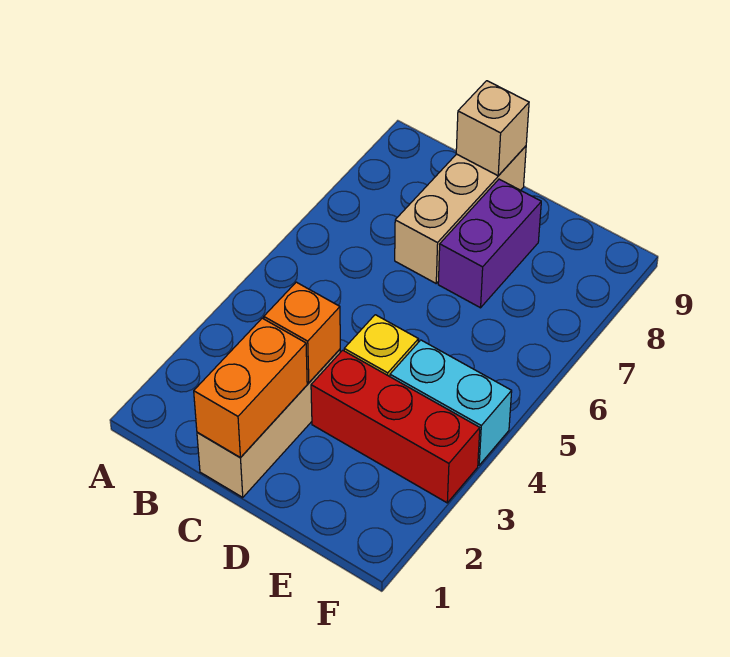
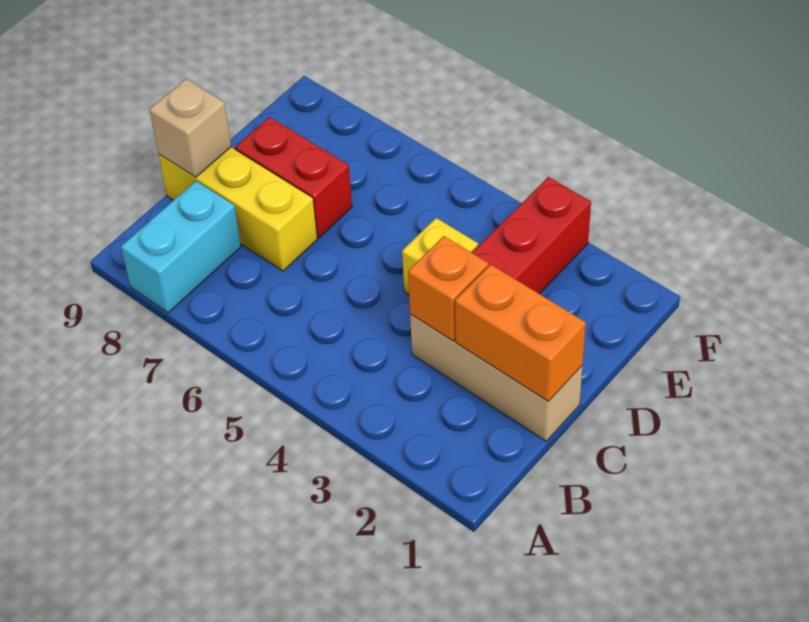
tan 1x3 brick [395,146,526,283] -> yellow 1x3 brick [158,147,317,271]
purple 1x2 brick [438,179,541,308] -> red 1x2 brick [235,117,352,238]
cyan 1x2 brick [390,340,512,465] -> cyan 1x2 brick moved to [121,181,241,313]

